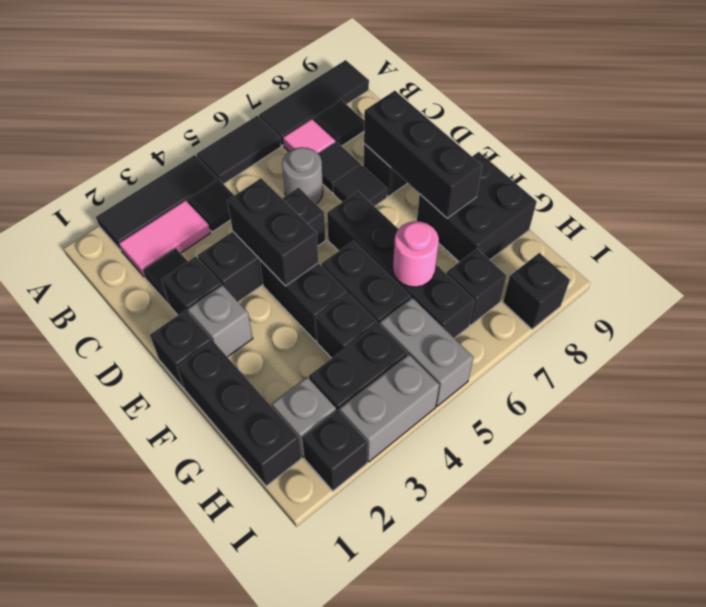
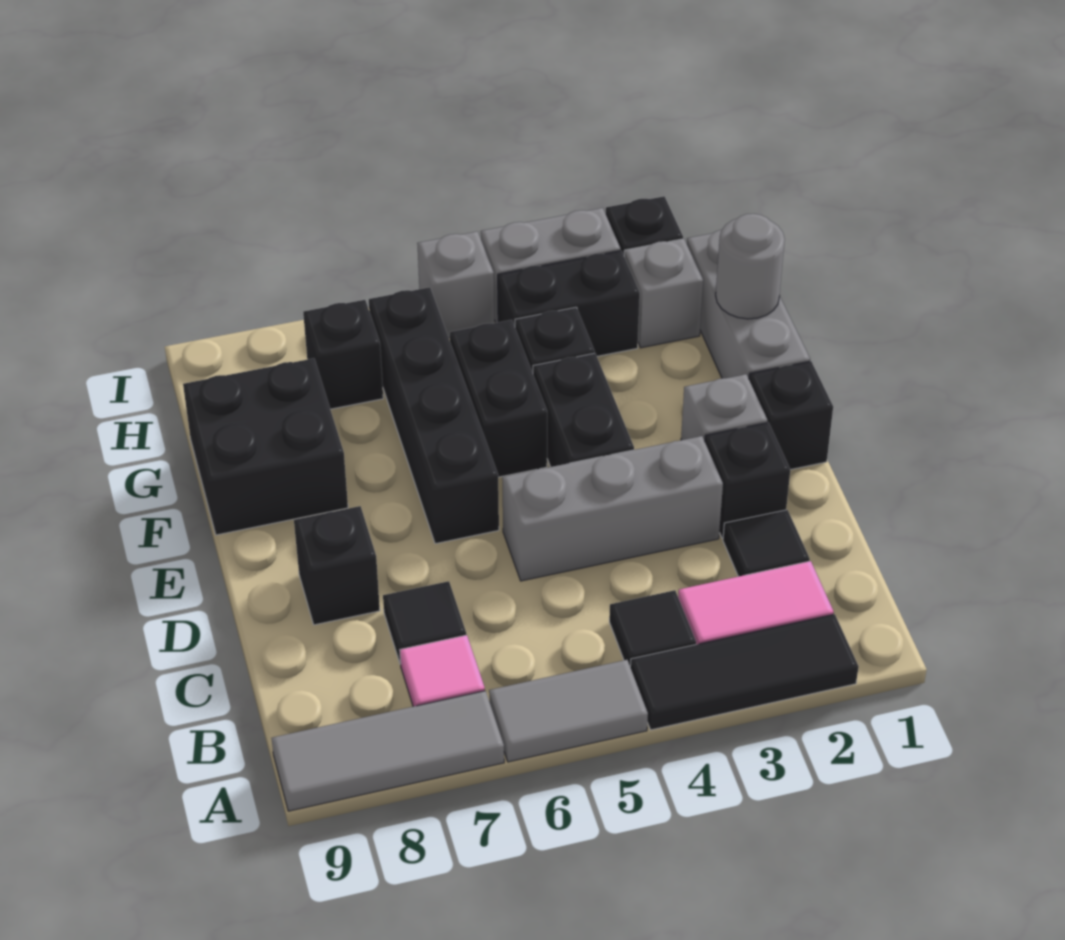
black 1x2 tile [196,116,281,184] -> grey 1x2 tile [489,660,648,762]
black 1x3 tile [259,60,369,145] -> grey 1x3 tile [272,691,504,811]
black 1x1 tile [313,100,364,146] -> none
grey 1x1 round brick [282,147,323,204] -> grey 1x1 round brick moved to [716,214,785,319]
black 1x3 brick [198,188,326,302] -> grey 1x3 brick [502,436,723,581]
black 1x2 brick [227,178,318,286] -> none
black 1x1 tile [333,165,387,206] -> none
black 1x3 brick [364,91,482,218] -> none
black 1x3 brick [177,341,301,486] -> grey 1x3 brick [687,230,810,379]
pink 1x1 round brick [393,221,439,287] -> none
grey 1x2 brick [380,298,473,406] -> grey 1x1 brick [417,231,494,338]
black 1x1 brick [503,253,570,329] -> none

